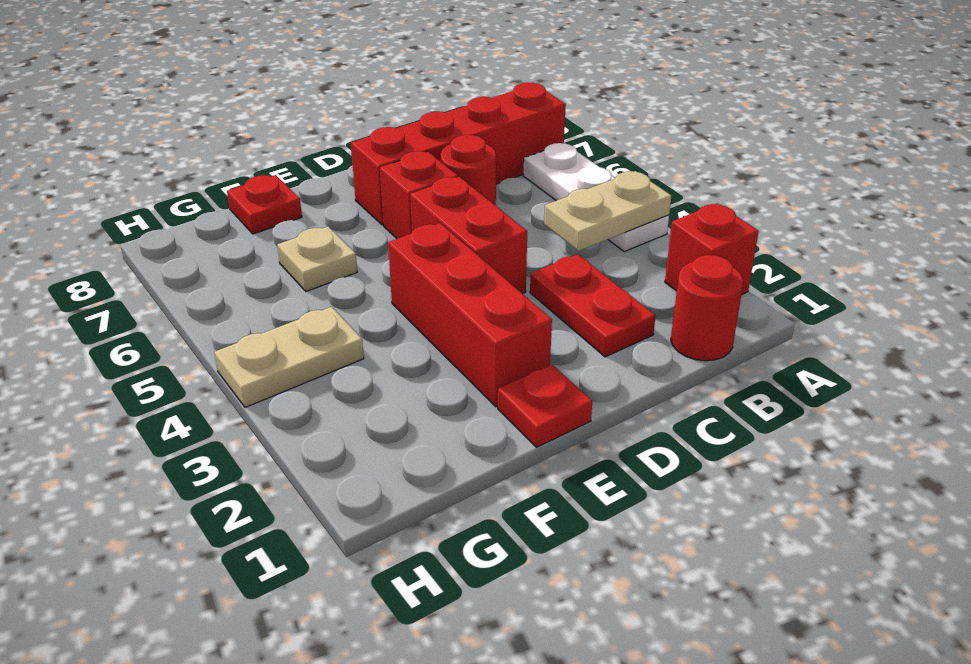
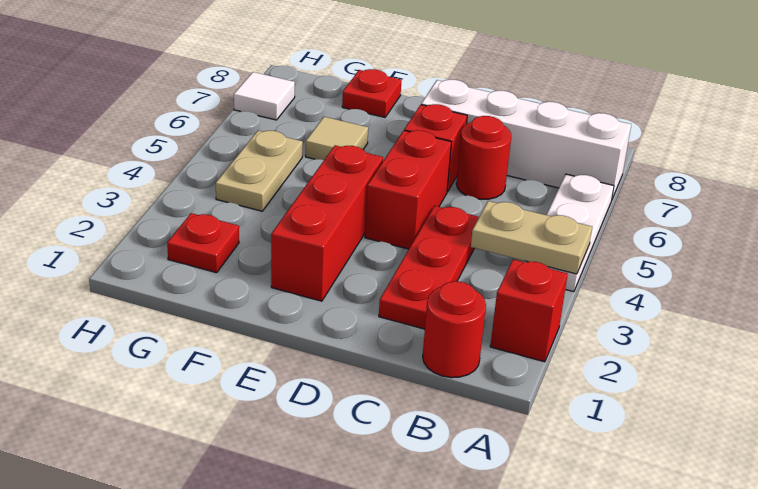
red 1x4 brick [351,83,566,225] -> white 1x4 brick [421,80,631,199]
red 1x2 plate [530,254,656,357] -> red 1x3 plate [379,206,479,329]
red 1x1 plate [498,364,592,447] -> red 1x1 plate moved to [167,213,239,273]
tan 1x1 plate [277,227,357,291] -> tan 1x1 tile [306,117,368,160]
tan 1x2 plate [214,307,364,407] -> tan 1x2 plate turned to [216,130,303,211]
none -> white 1x1 tile [234,72,295,120]

